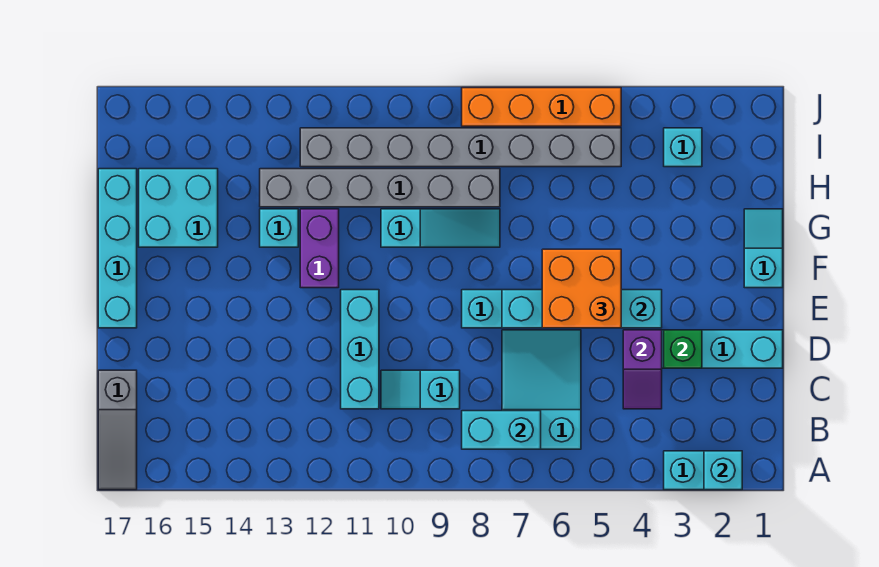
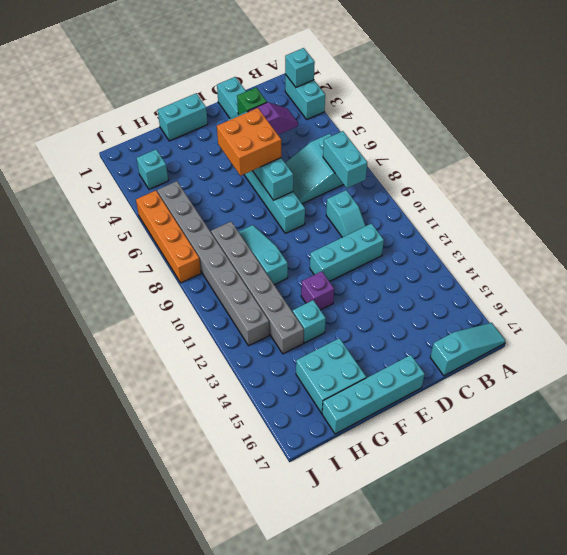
grey 1x3 slope [98,370,137,490] -> cyan 1x3 slope [430,323,505,376]
cyan 1x2 slope [744,209,783,288] -> cyan 1x2 brick [158,94,208,141]
purple 1x2 brick [300,209,339,288] -> purple 1x1 brick [301,271,334,310]

